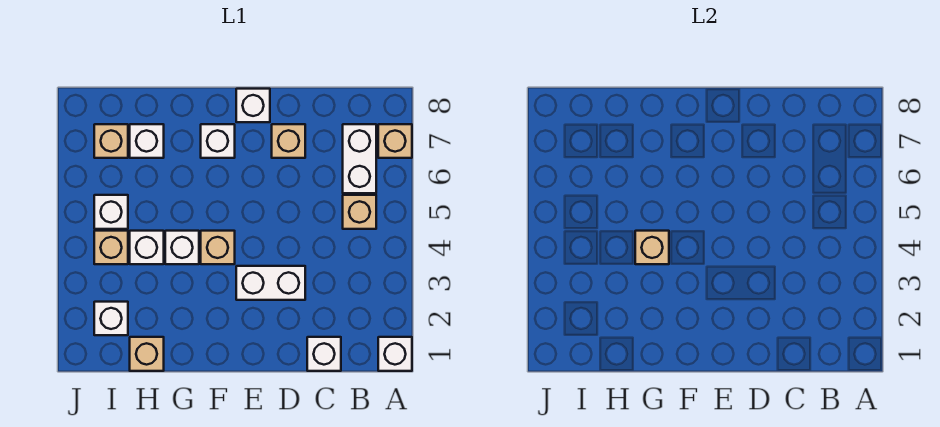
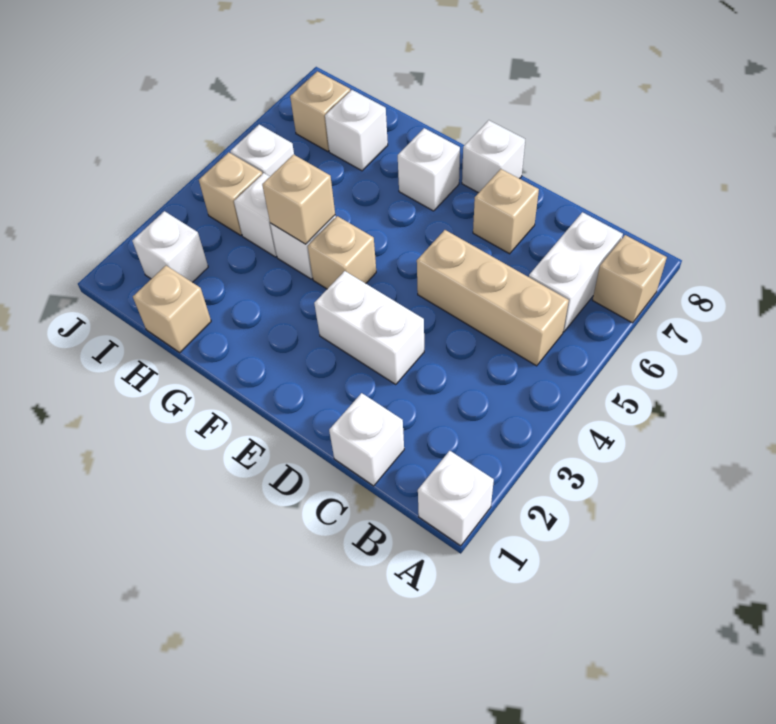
tan 1x1 brick [343,195,376,229] -> tan 1x3 brick [417,230,569,366]

